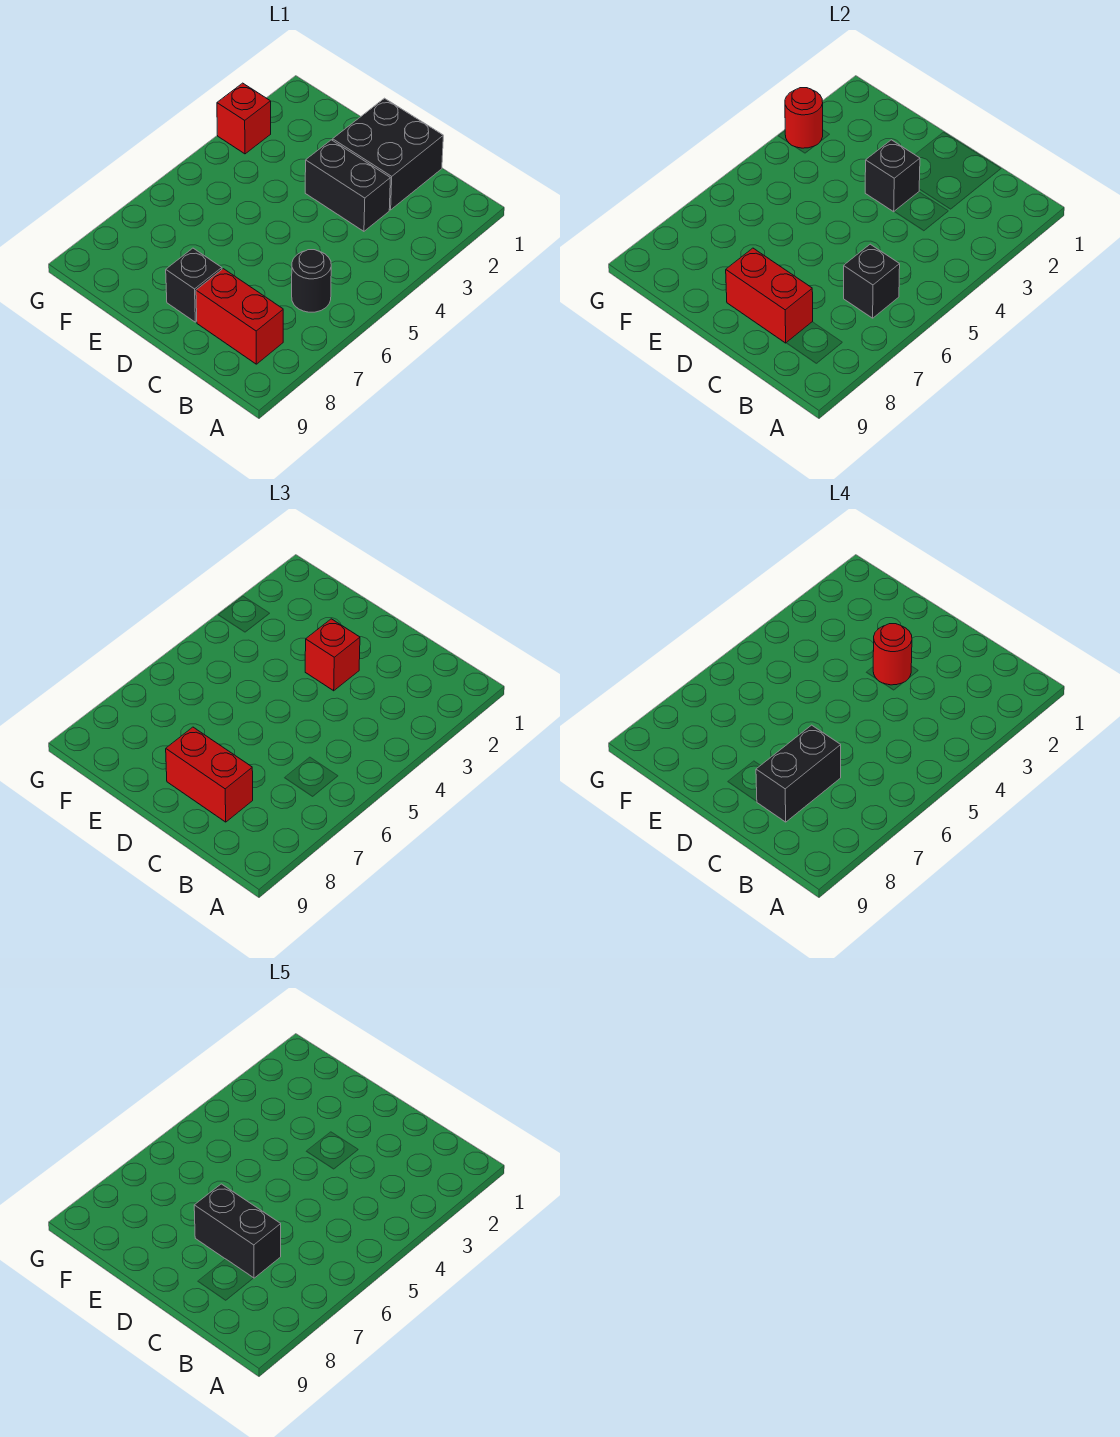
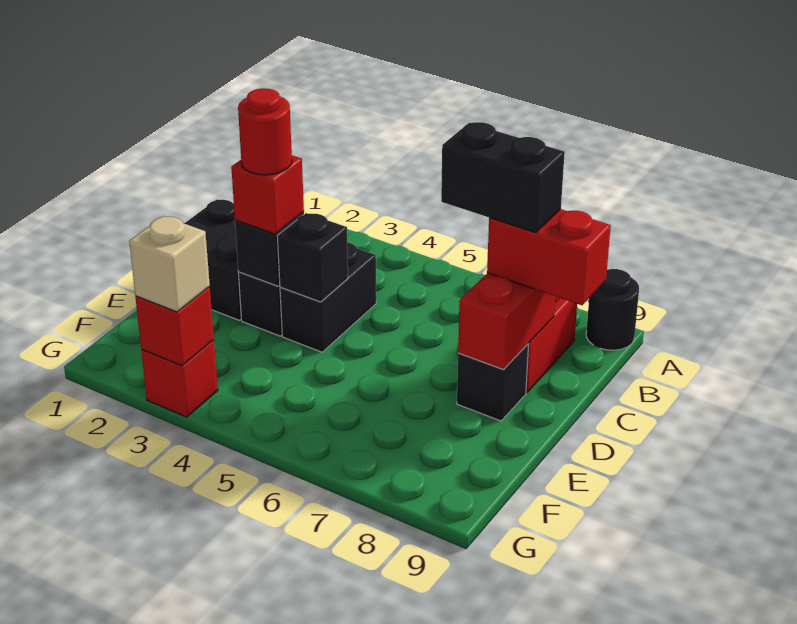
black 1x1 round brick [292,250,331,312] -> black 1x1 round brick moved to [586,269,639,350]
black 1x1 brick [844,244,900,318] -> black 1x1 brick moved to [277,213,348,302]
black 1x2 brick [194,1184,281,1278] -> black 1x2 brick moved to [280,242,376,352]
red 1x2 brick [166,727,253,822] -> red 1x2 brick turned to [487,209,611,305]
red 1x1 round brick [785,88,823,148] -> red 1x1 brick [135,287,214,366]
none -> tan 1x1 brick [129,216,210,312]

